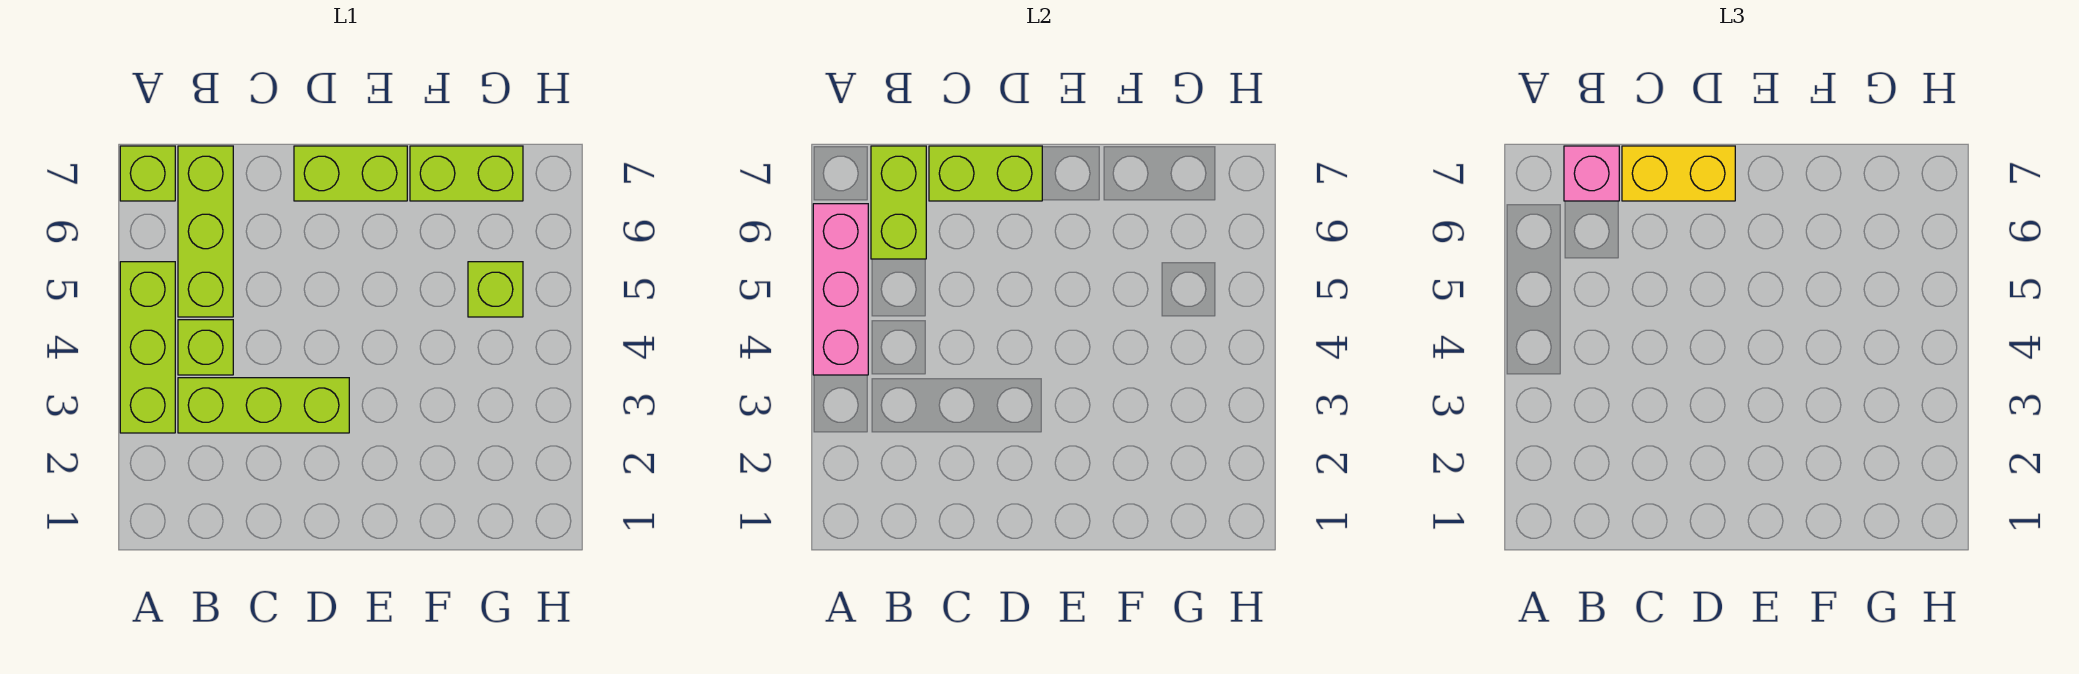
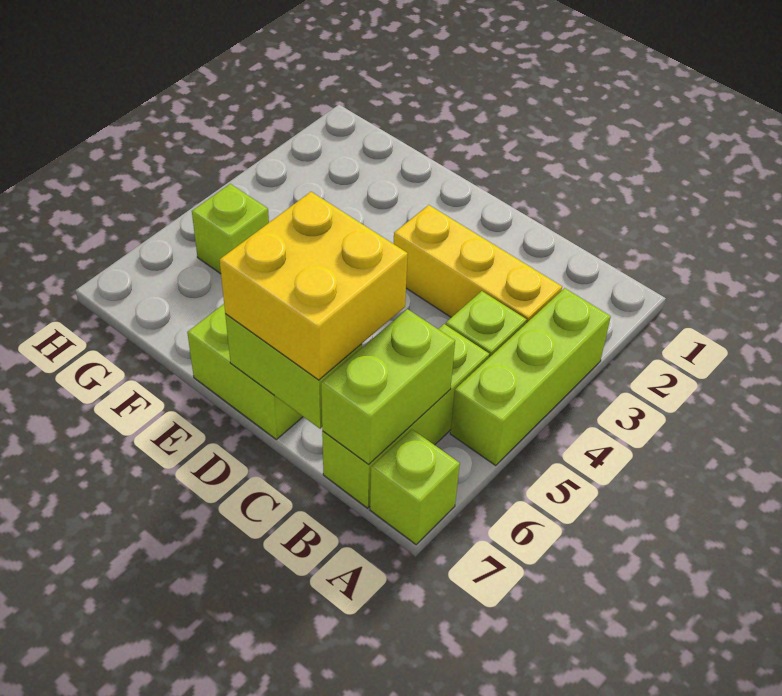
pink 1x3 brick [813,204,868,375] -> none
lime 1x3 brick [178,378,349,433] -> yellow 1x3 brick [394,205,562,323]
pink 1x1 brick [1564,146,1619,201] -> none
yellow 1x2 brick [1622,146,1735,201] -> yellow 2x2 brick [220,192,408,380]
lime 1x2 brick [410,146,523,201] -> none

